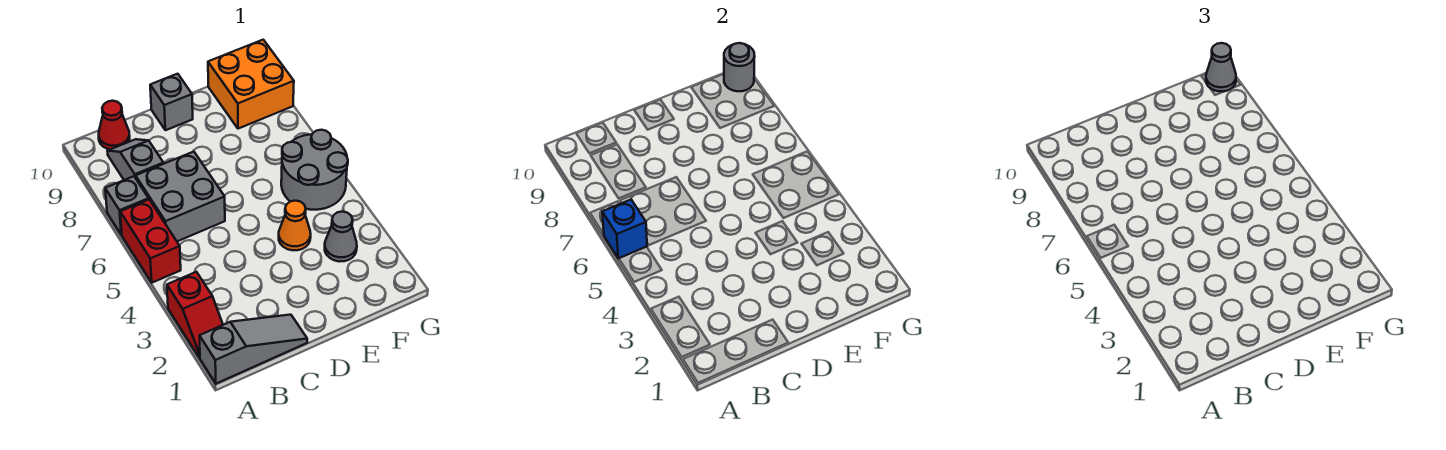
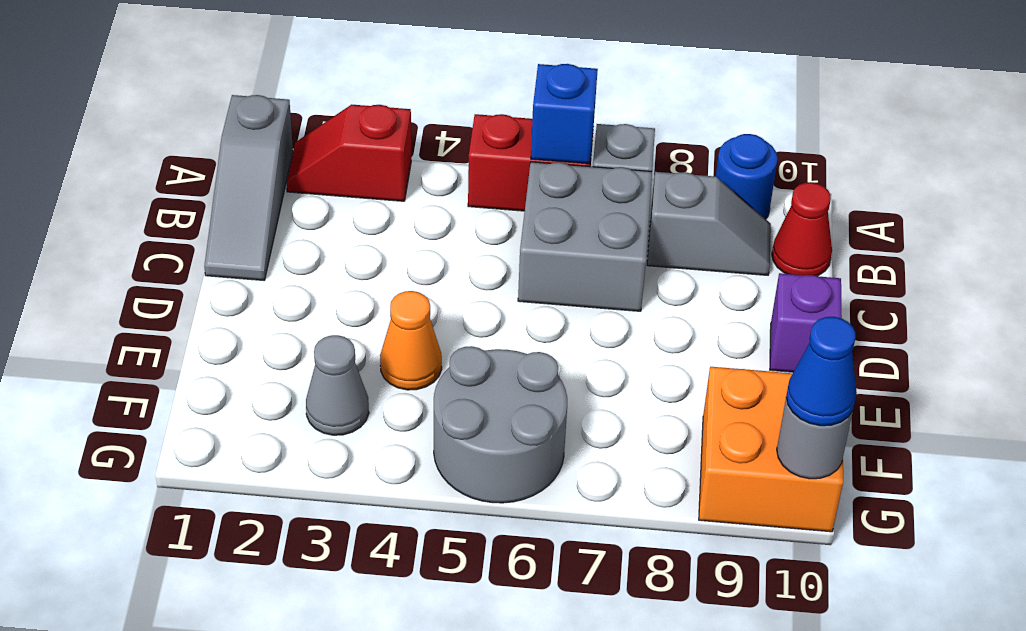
none -> blue 1x1 round brick [716,134,778,219]
grey 1x1 brick [150,74,193,130] -> purple 1x1 brick [770,273,842,372]
grey 1x1 cone [1206,43,1236,91] -> blue 1x1 cone [786,317,857,426]

